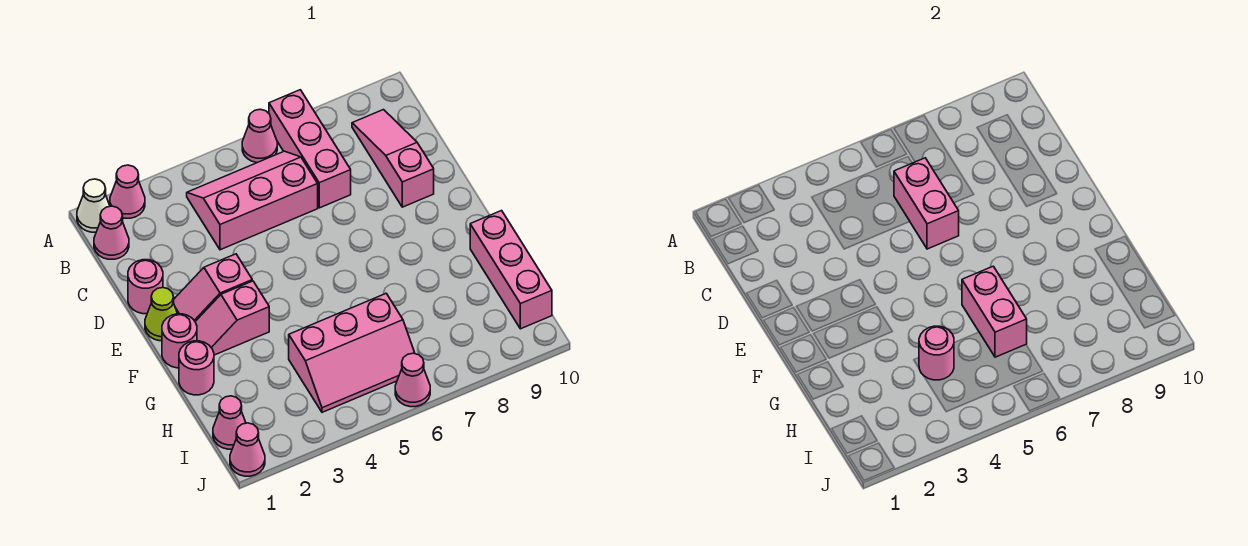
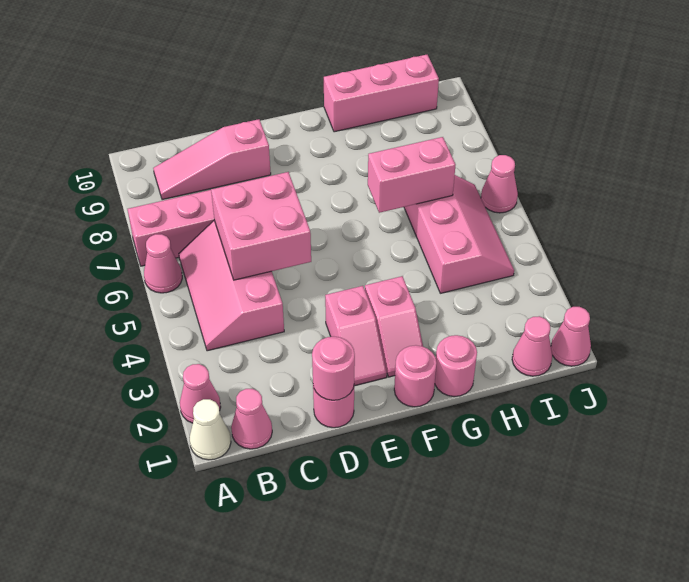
pink 1x2 brick [894,158,959,249] -> pink 2x2 brick [211,172,311,280]
lime 1x1 cone [145,288,178,341] -> none
pink 1x1 round brick [919,326,954,380] -> pink 1x1 round brick moved to [312,337,355,400]

